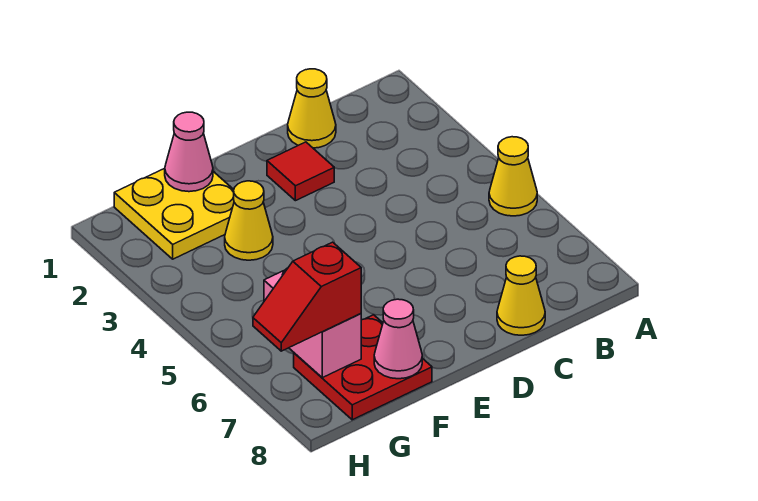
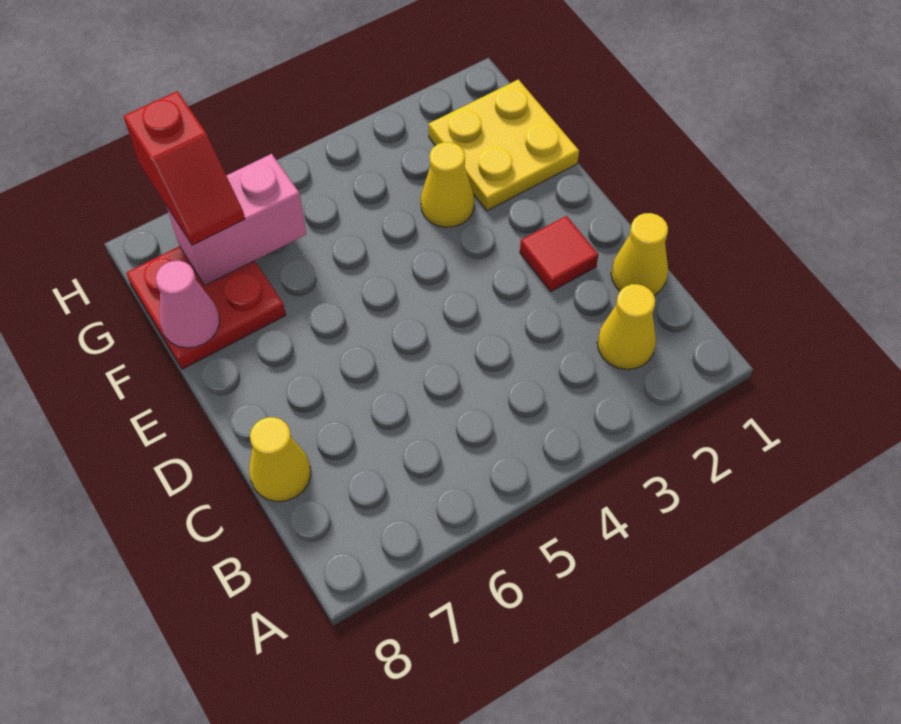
yellow 1x1 cone [489,137,537,216] -> yellow 1x1 cone moved to [597,284,656,369]
pink 1x1 cone [165,112,213,192] -> none
red 1x2 slope [253,242,361,351] -> red 1x2 slope turned to [123,91,245,245]

